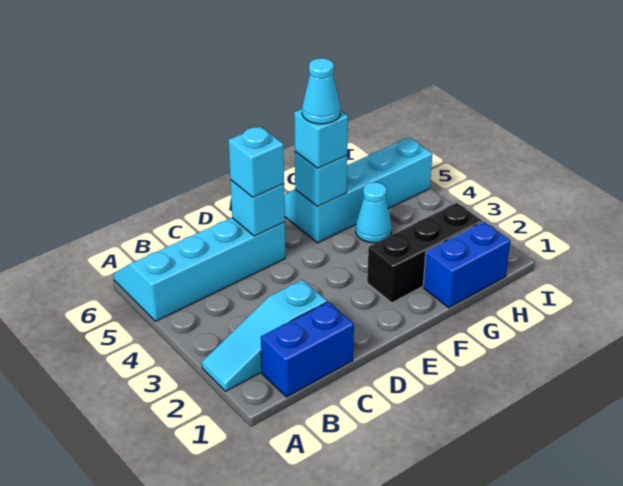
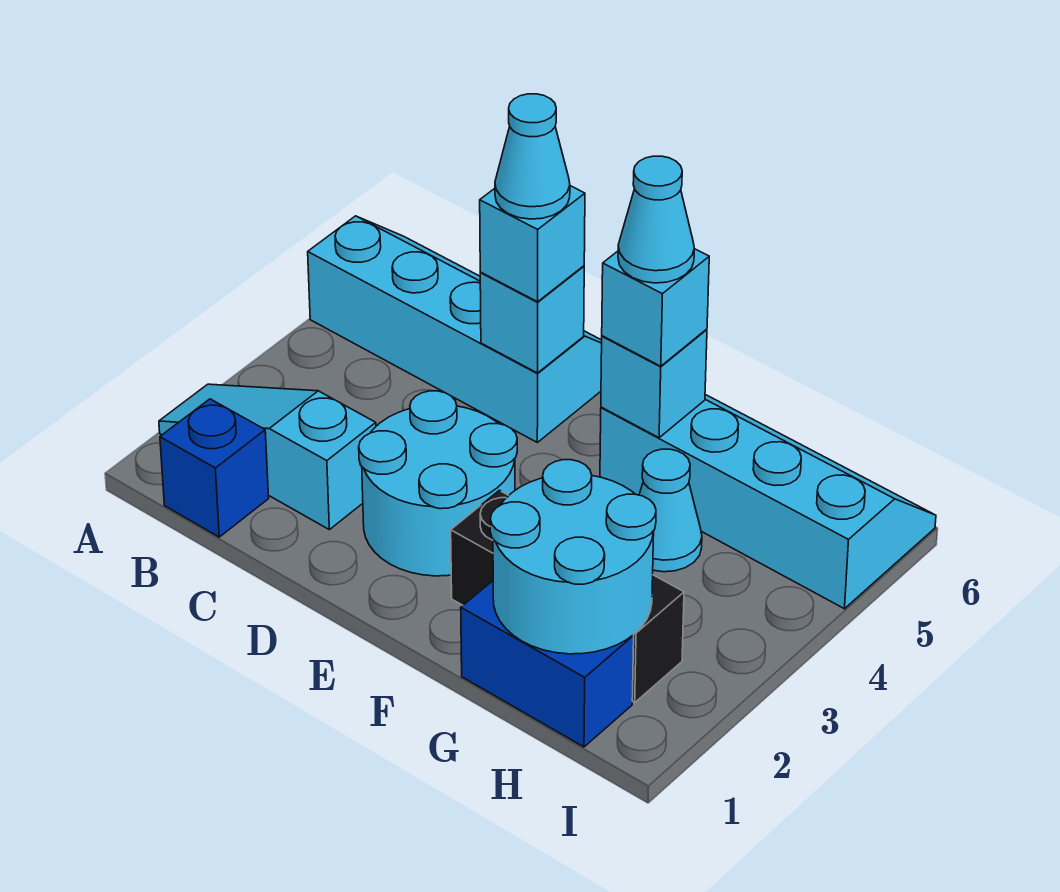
blue 1x2 brick [261,302,354,397] -> blue 1x1 brick [160,399,269,537]
none -> cyan 2x2 round brick [359,391,517,576]
none -> cyan 1x1 cone [495,94,570,219]
none -> cyan 2x2 round brick [490,460,656,654]

